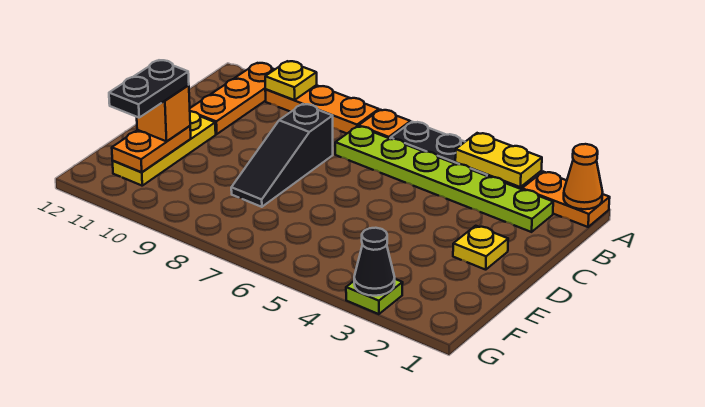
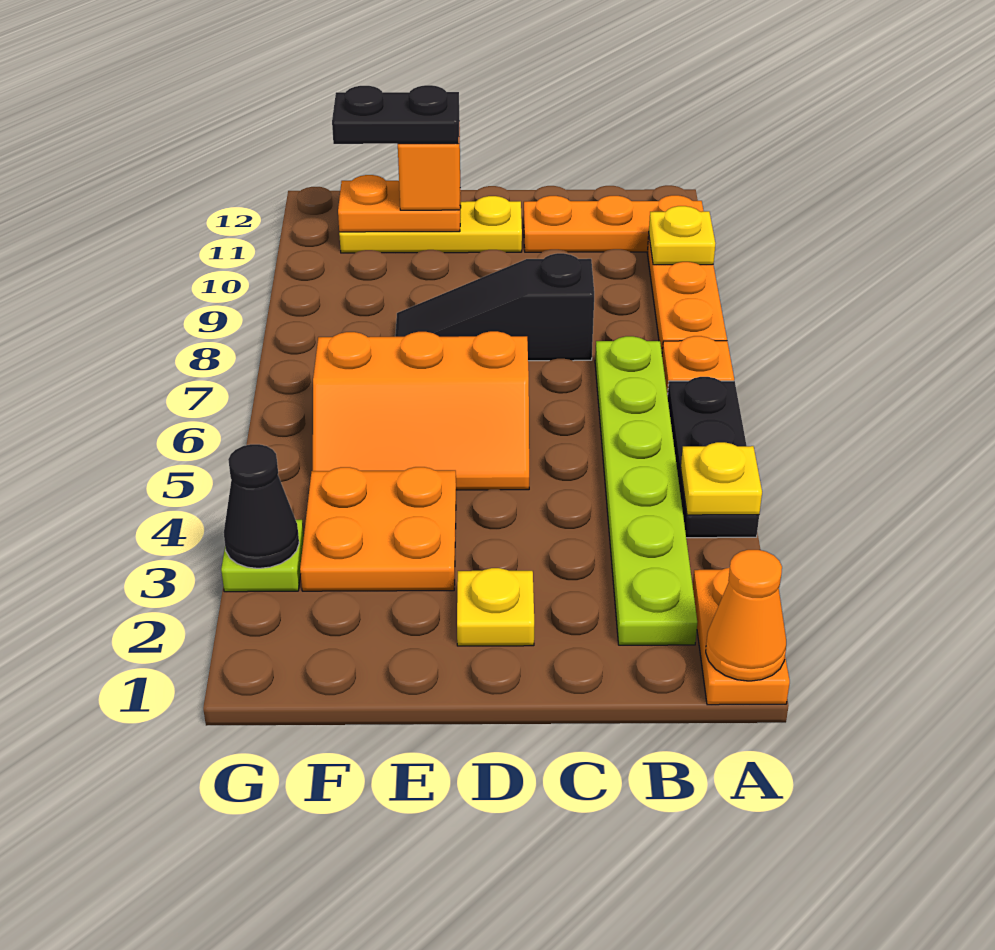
yellow 1x2 plate [455,133,542,187] -> yellow 1x1 plate [681,442,762,515]
none -> orange 2x3 slope [313,331,529,490]
none -> orange 2x2 plate [300,467,456,591]

